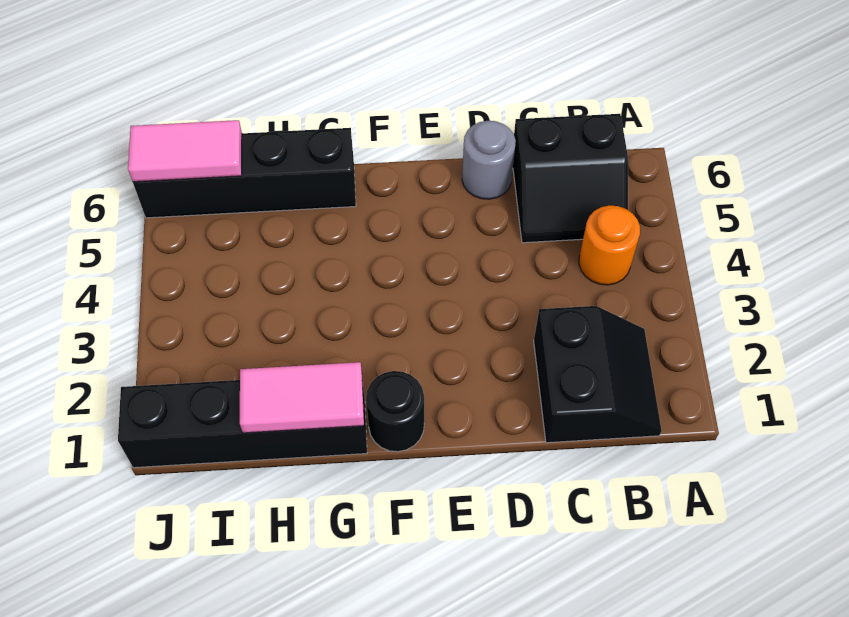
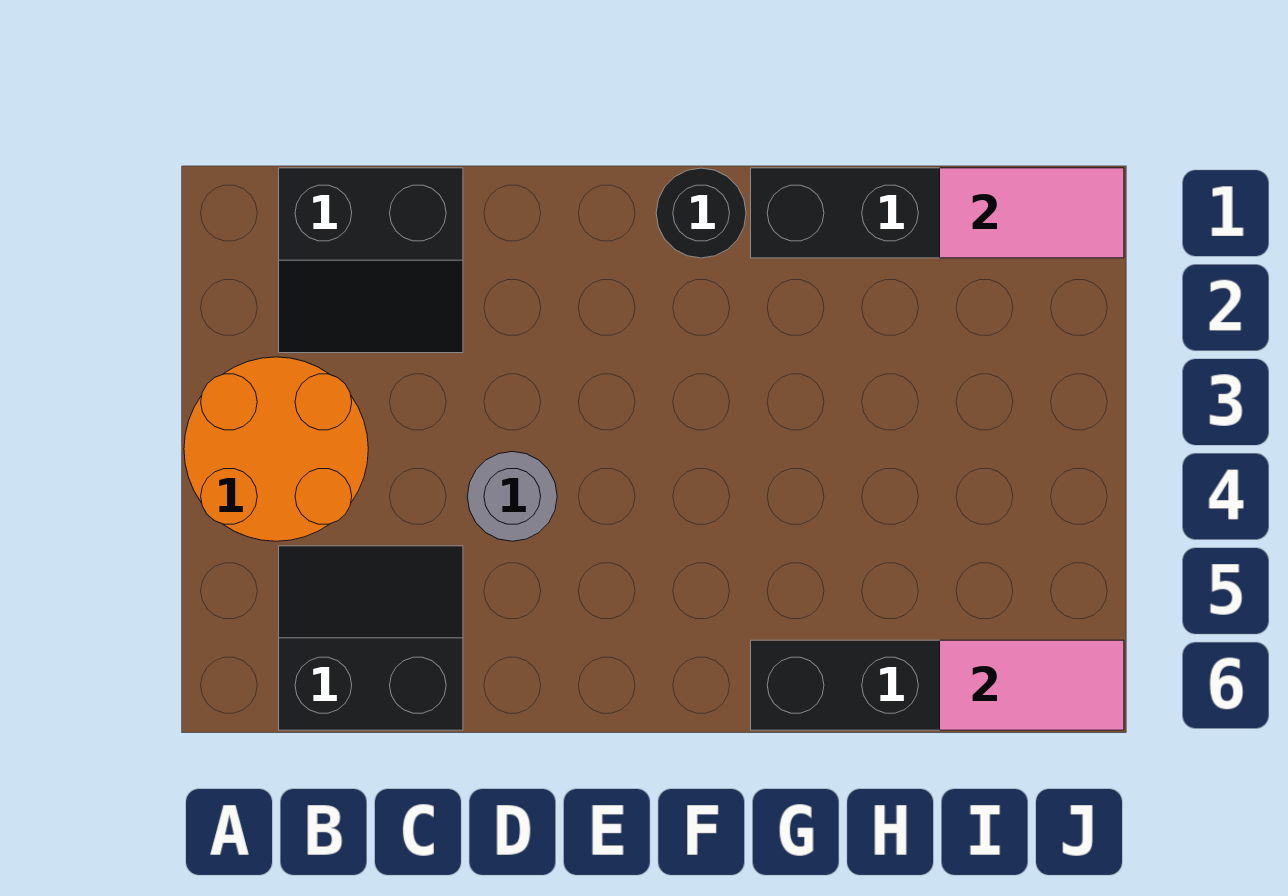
black 2x2 slope [534,306,662,443] -> black 2x2 slope turned to [279,168,463,353]
orange 1x1 round brick [579,205,640,285] -> orange 2x2 round brick [184,357,368,541]
grey 1x1 round brick [462,121,516,199] -> grey 1x1 round brick moved to [467,452,557,541]
pink 1x2 tile [240,362,364,433] -> pink 1x2 tile moved to [940,168,1124,258]

